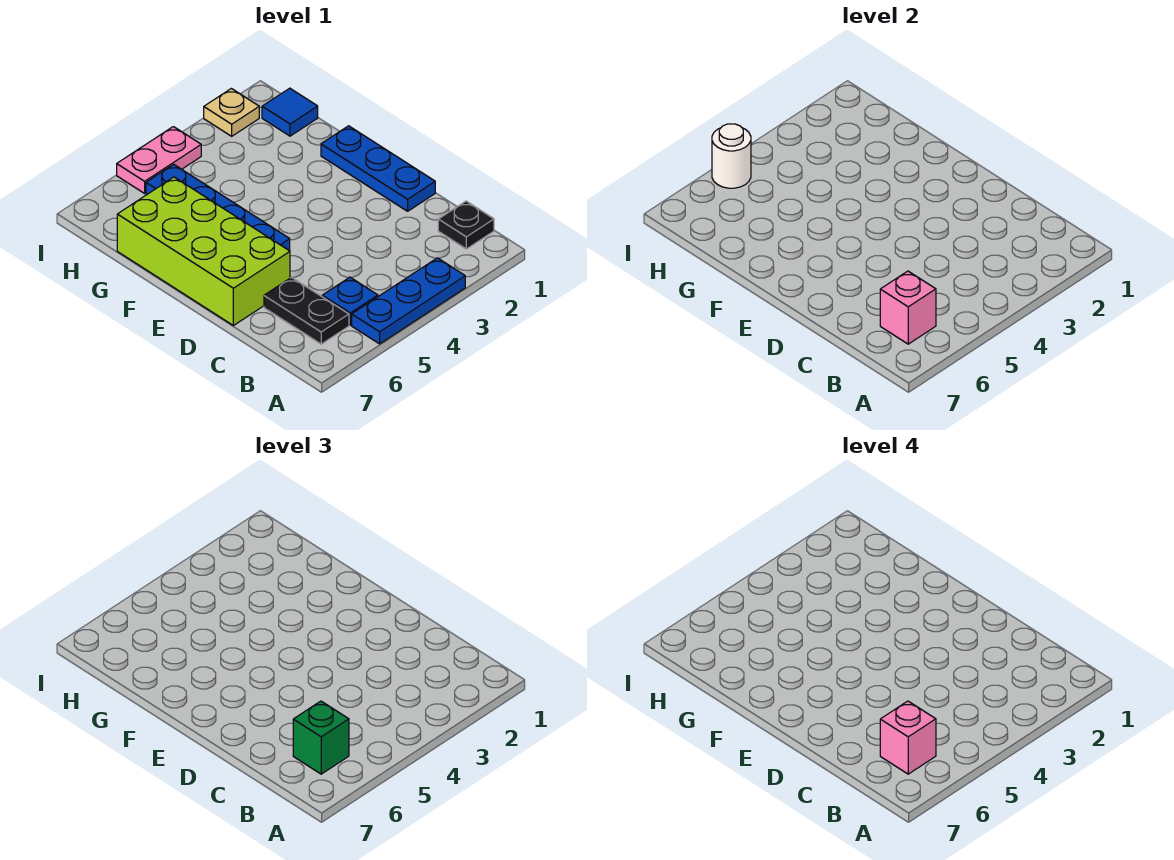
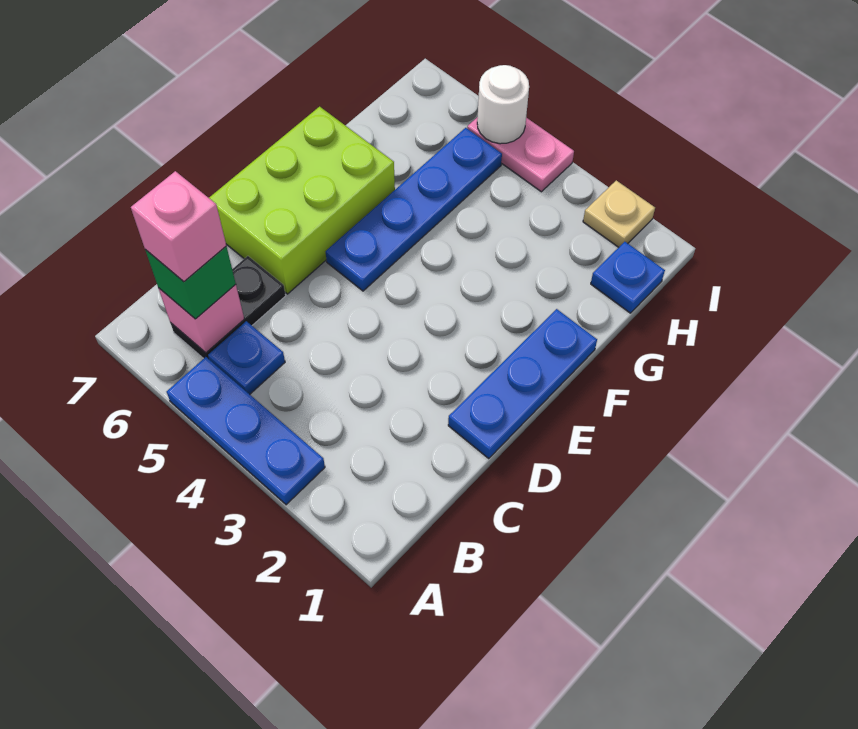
black 1x1 plate [438,201,494,249] -> none
lime 2x4 brick [117,177,290,326] -> lime 2x3 brick [209,107,395,294]
blue 1x1 tile [262,88,318,136] -> blue 1x1 plate [591,242,665,313]

